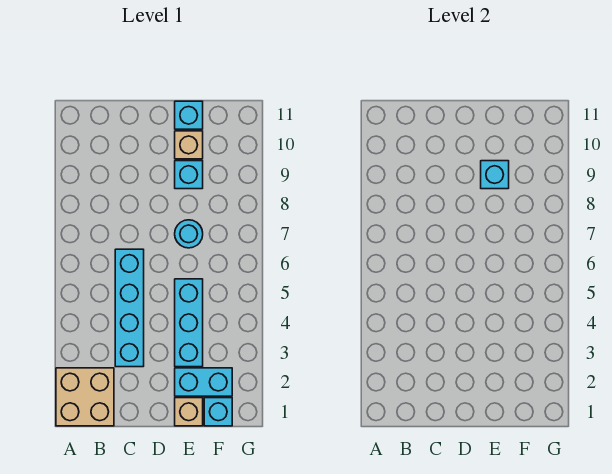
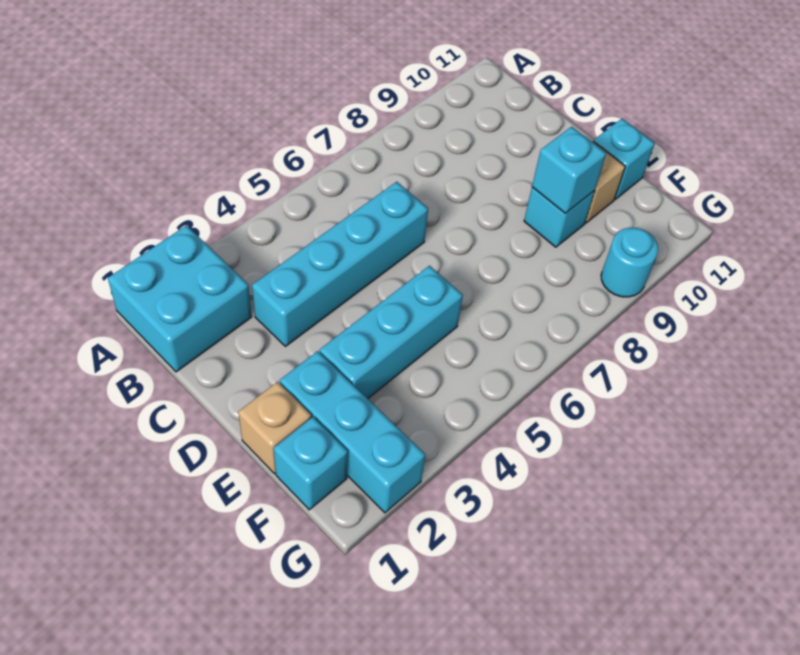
tan 2x2 brick [56,368,114,426] -> cyan 2x2 brick [108,225,252,372]
cyan 1x2 brick [175,368,232,396] -> cyan 1x3 brick [280,351,425,513]
cyan 1x1 round brick [175,220,203,248] -> cyan 1x1 round brick moved to [601,228,658,297]

